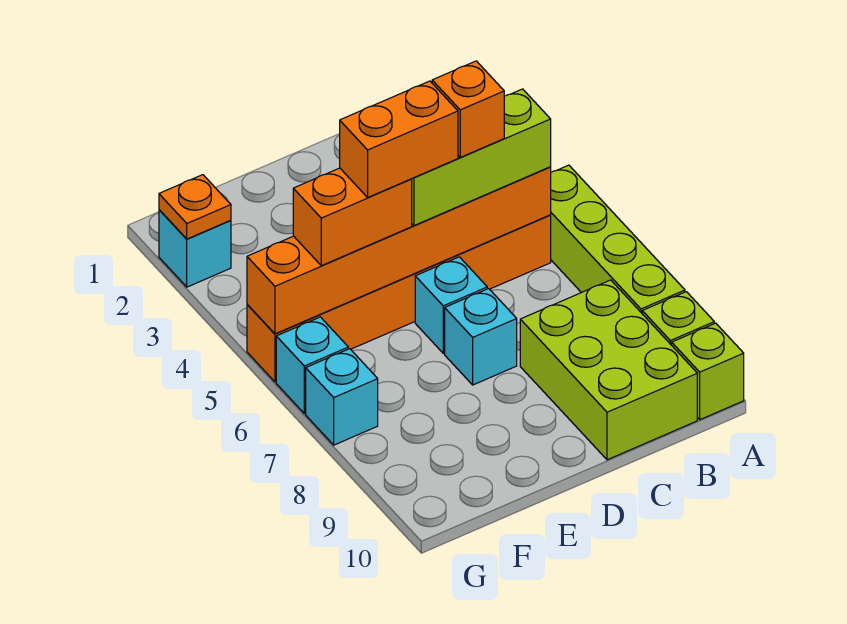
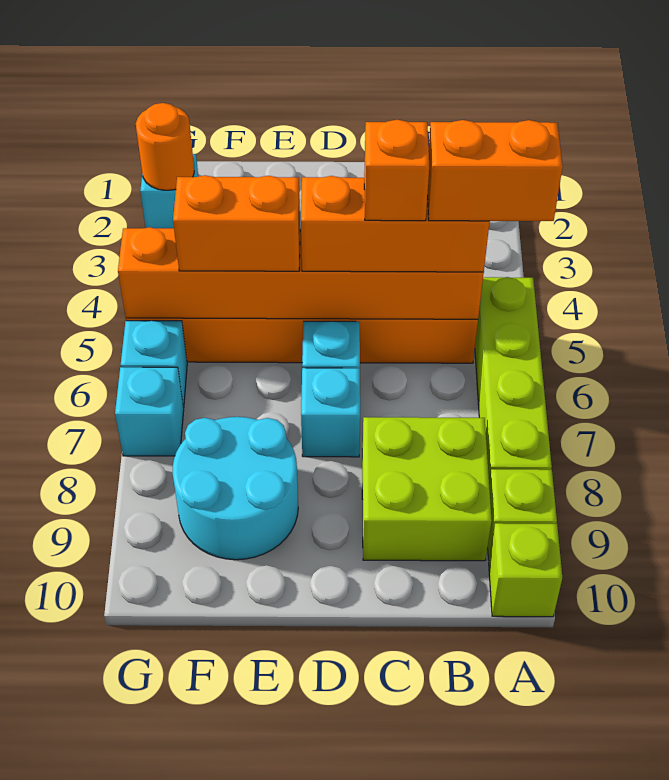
lime 1x3 brick [412,89,551,226] -> orange 1x3 brick [301,176,490,272]
lime 2x3 brick [520,280,697,460] -> lime 2x2 brick [362,417,492,561]
orange 1x2 brick [340,81,458,197] -> orange 1x2 brick moved to [428,120,563,221]
none -> cyan 2x2 round brick [173,417,298,560]
orange 1x1 plate [159,175,231,239] -> orange 1x1 round brick [136,103,194,190]

